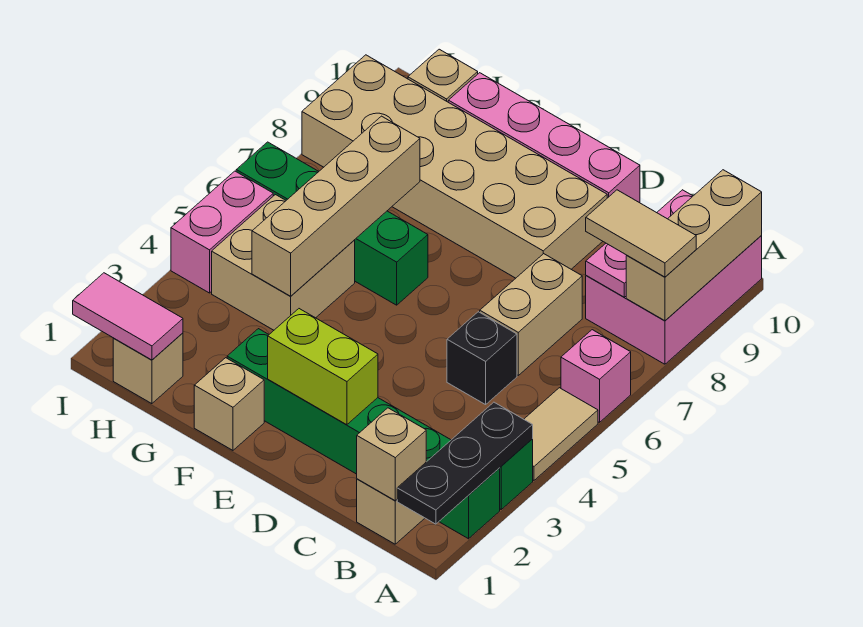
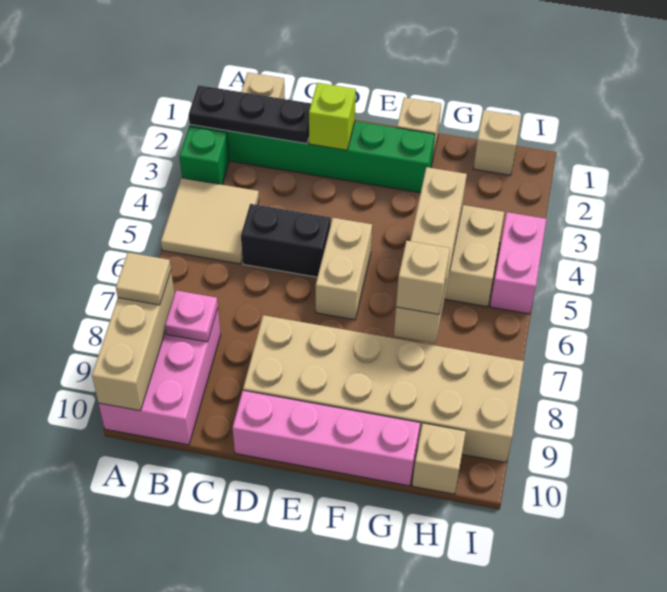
black 1x3 plate [397,402,533,524] -> black 1x3 plate turned to [189,85,311,144]
tan 1x2 tile [524,388,598,480] -> tan 2x2 tile [161,178,259,264]
pink 1x1 brick [561,330,631,422] -> none
tan 1x2 tile [586,190,696,277] -> tan 1x1 tile [116,253,171,305]
tan 1x1 brick [357,408,426,500] -> tan 1x1 brick moved to [396,241,450,314]
black 1x1 brick [447,312,517,405] -> black 1x2 brick [241,204,331,277]
tan 1x2 brick [480,254,582,375] -> tan 1x2 brick moved to [316,218,372,320]
lime 1x2 brick [268,309,378,425] -> lime 1x1 brick [309,83,356,150]
green 1x4 brick [236,142,428,305] -> none
pink 1x2 tile [73,273,183,360] -> none

